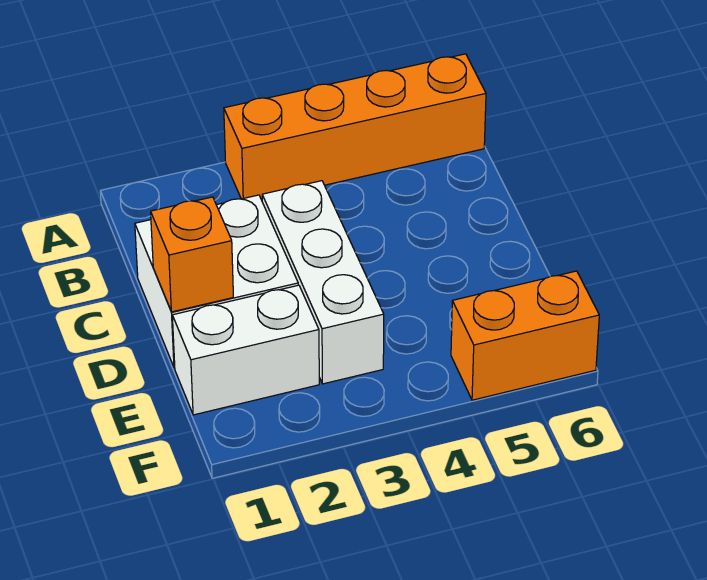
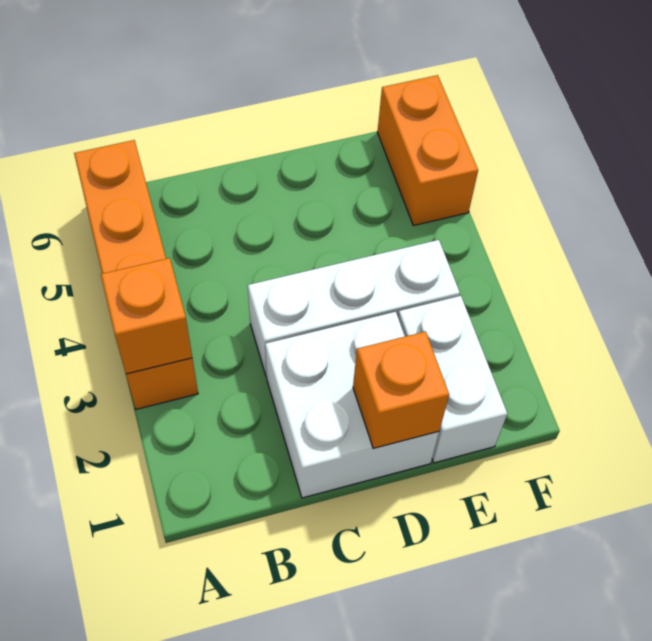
none -> orange 1x1 brick [101,258,192,374]

